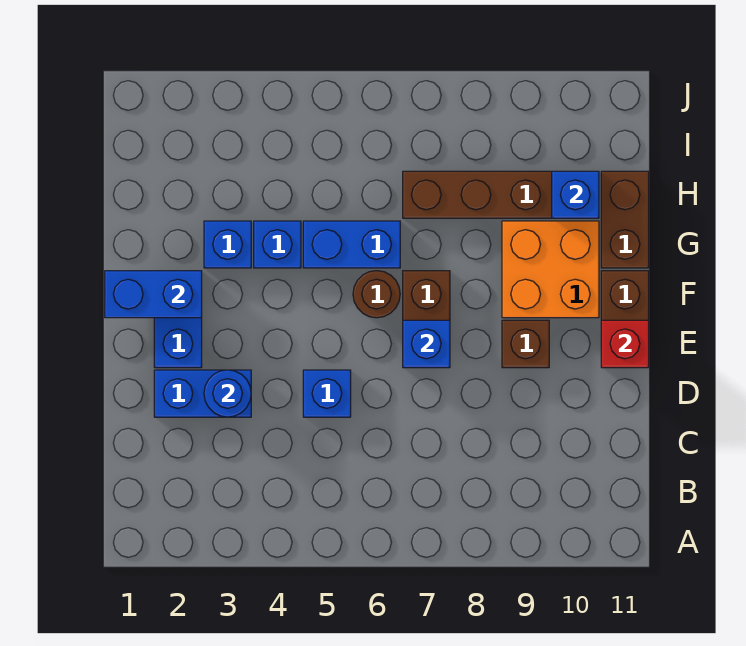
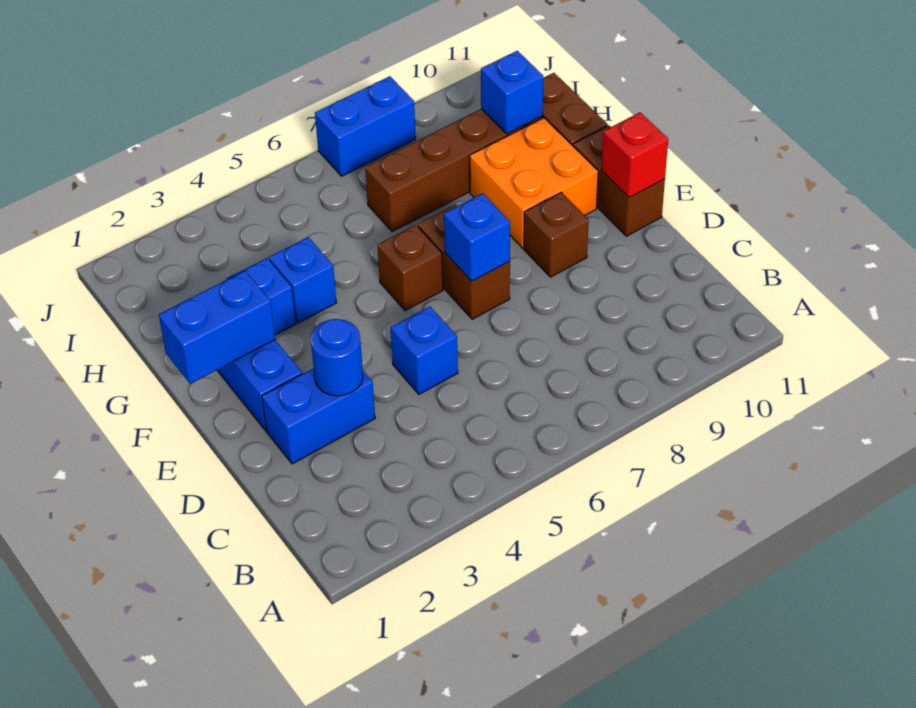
brown 1x1 round brick [353,271,400,318] -> brown 1x1 brick [377,225,443,311]
blue 1x2 brick [303,221,400,268] -> blue 1x2 brick moved to [315,76,416,176]

